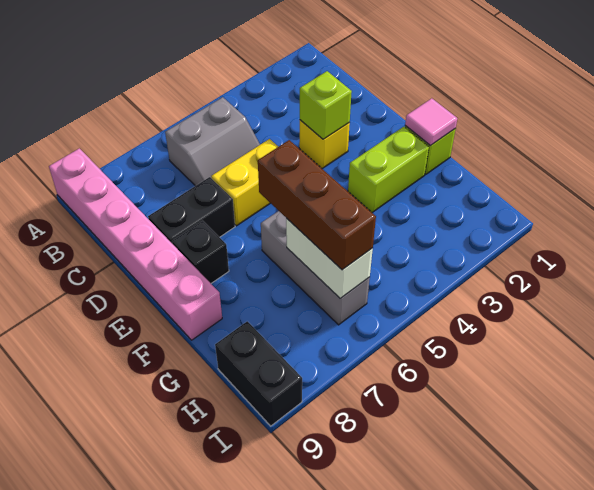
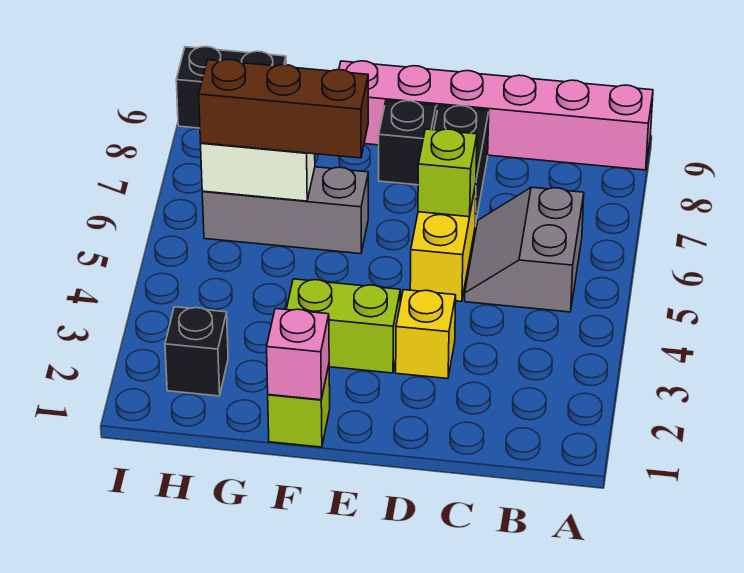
lime 1x1 brick [300,71,352,139] -> lime 1x1 brick moved to [418,129,477,217]
pink 1x1 tile [405,98,457,145] -> pink 1x1 brick [267,309,329,400]
lime 1x2 brick [348,127,429,212] -> lime 1x2 brick turned to [286,279,400,373]
none -> black 1x1 brick [165,307,228,396]

